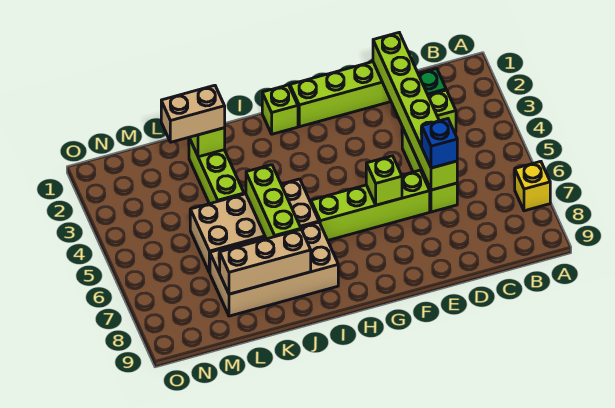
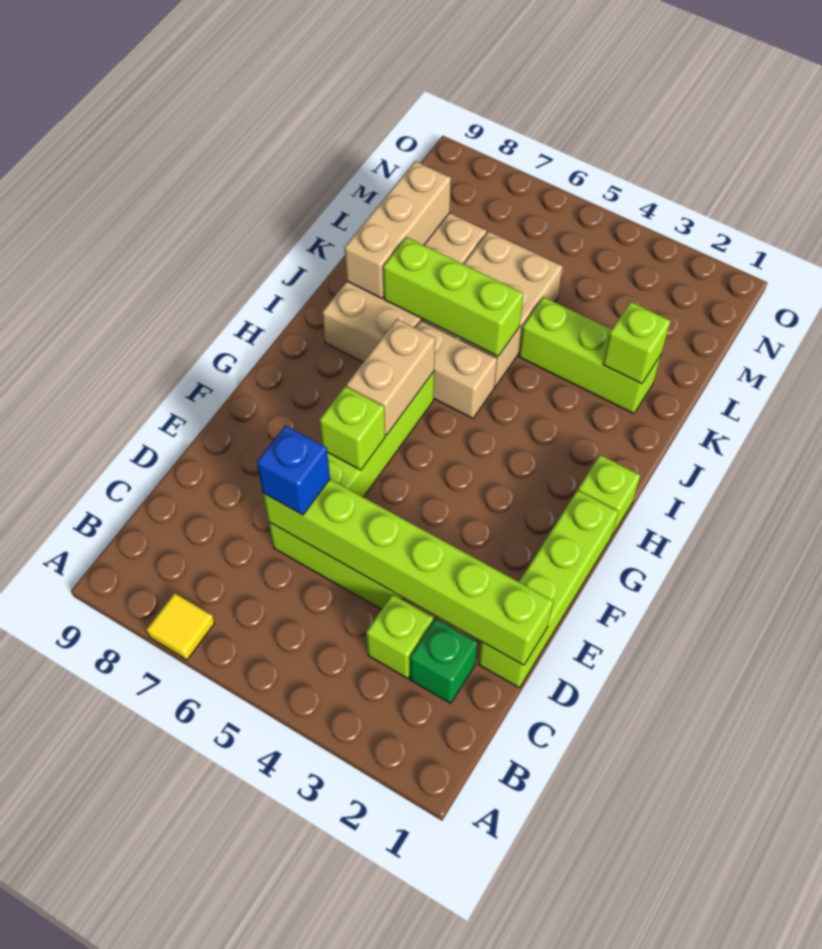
yellow 1x1 brick [515,161,550,211] -> yellow 1x1 tile [146,593,215,660]
tan 1x2 brick [161,85,225,142] -> tan 1x2 brick moved to [346,319,435,435]

